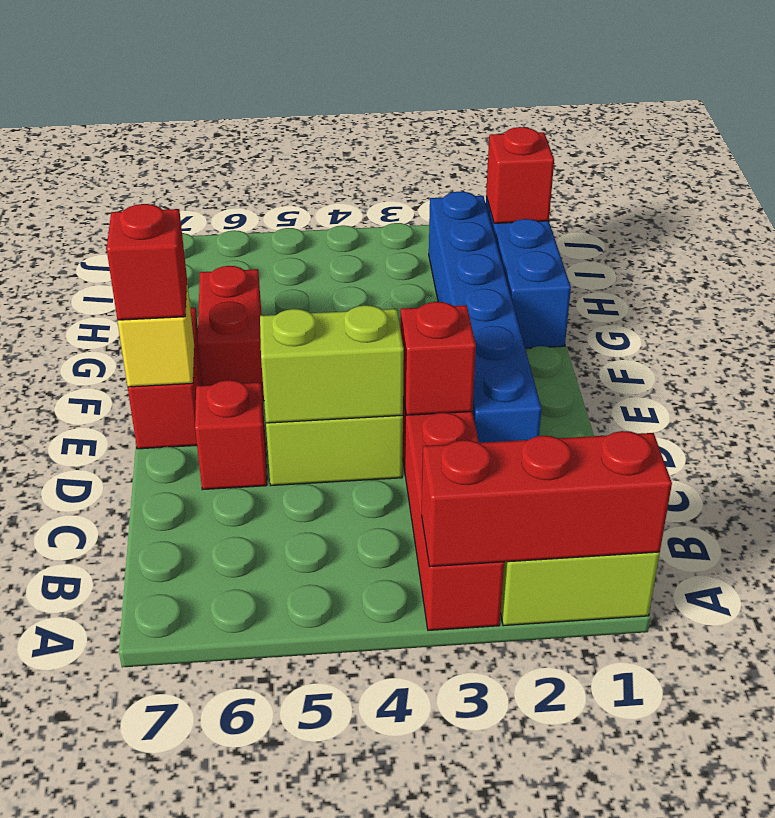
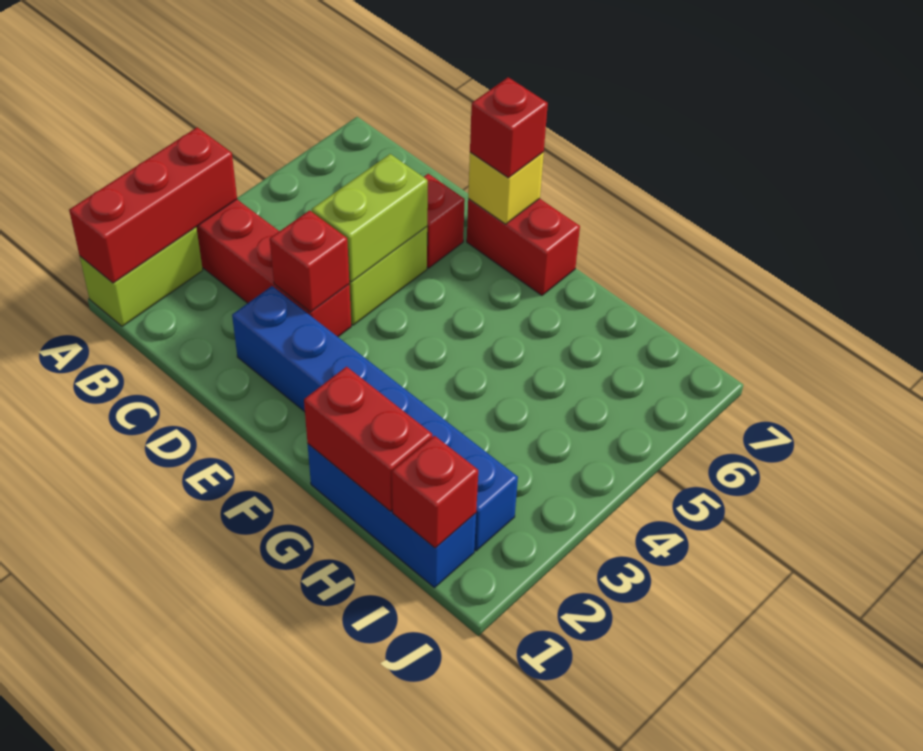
red 1x2 brick [198,266,264,401] -> red 1x2 brick moved to [304,367,432,511]

